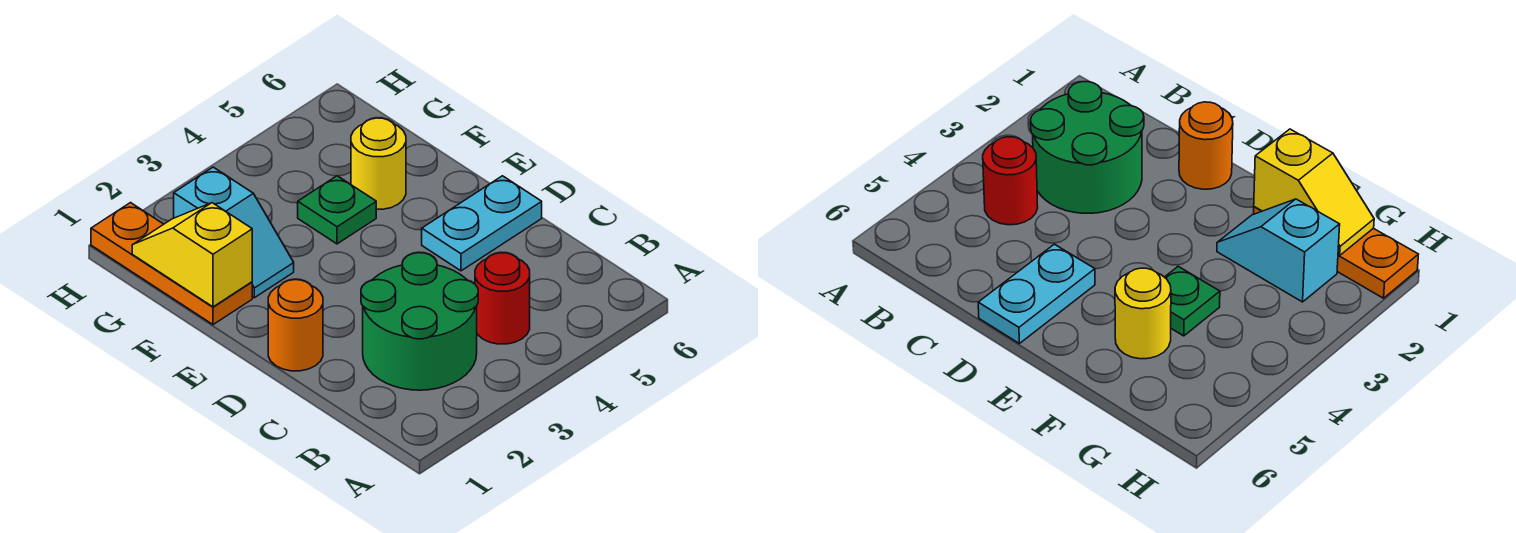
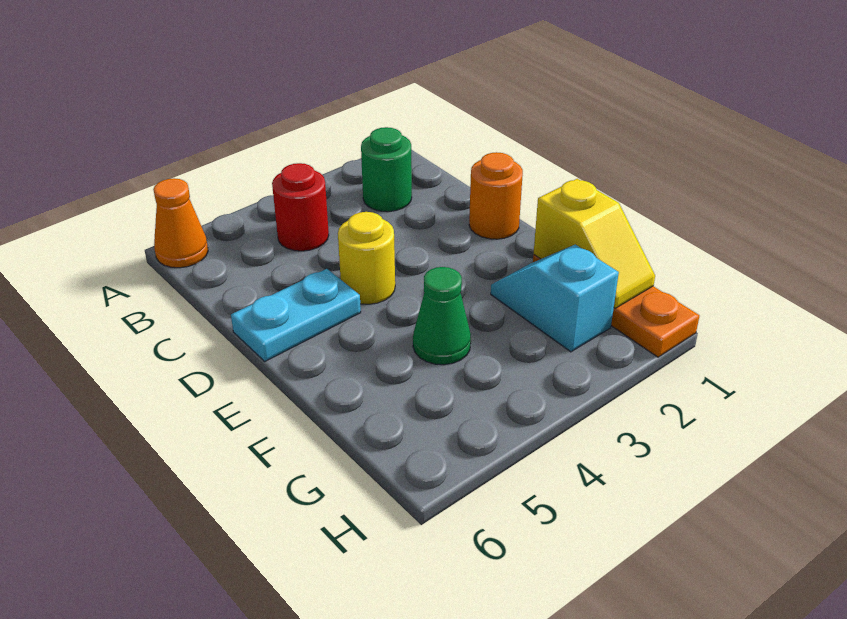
none -> orange 1x1 cone [153,178,208,268]
green 2x2 round brick [361,253,478,390] -> green 1x1 round brick [361,127,412,212]
green 1x1 plate [298,176,376,244] -> green 1x1 cone [413,267,471,365]
yellow 1x1 round brick [351,118,406,209] -> yellow 1x1 round brick moved to [338,212,395,304]

